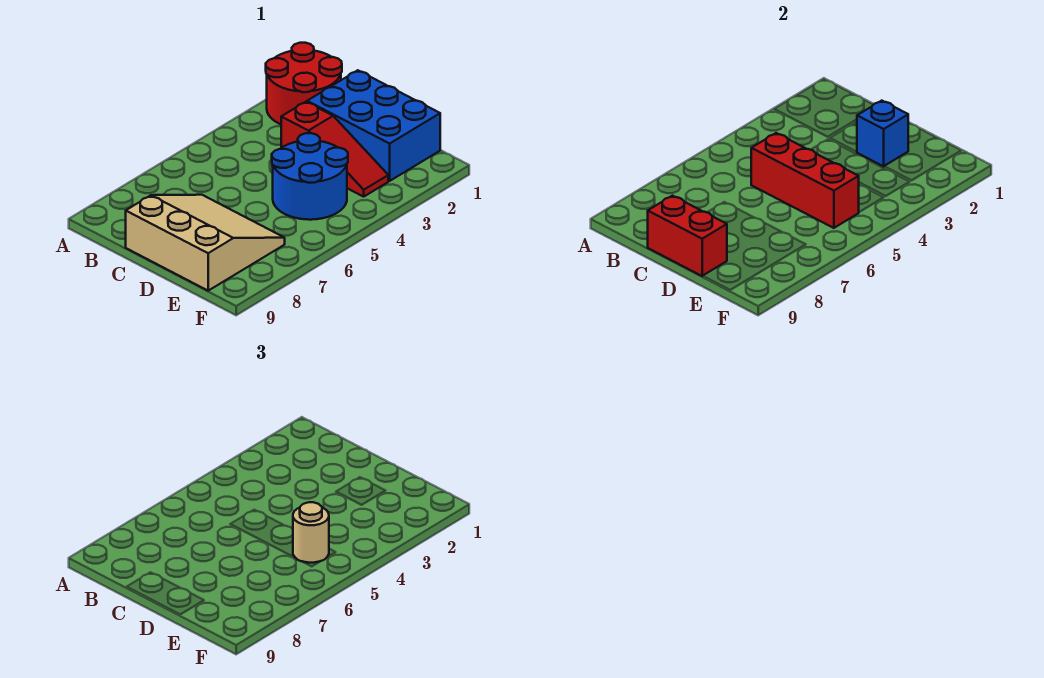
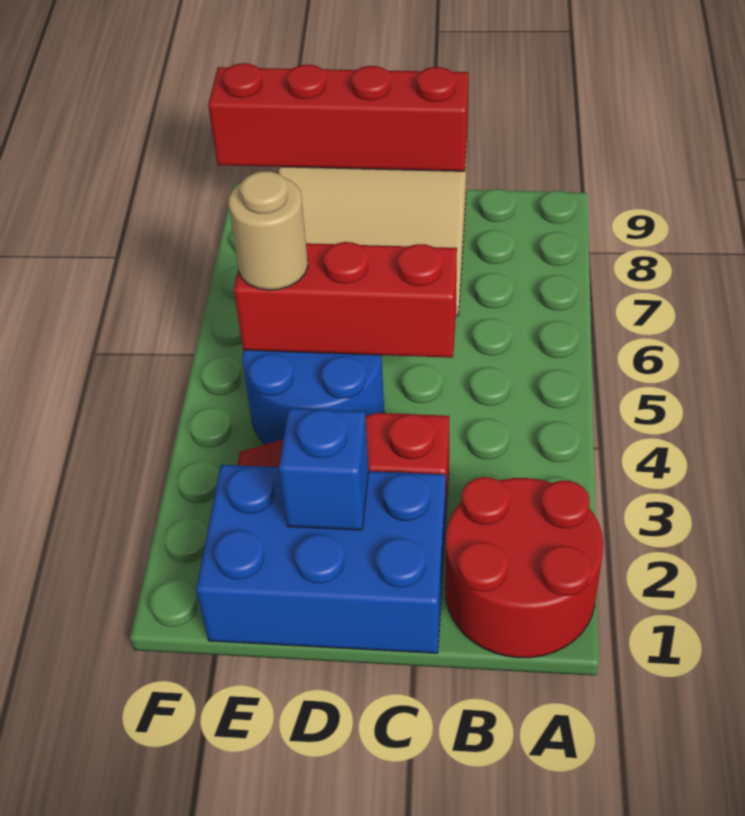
red 1x2 brick [648,196,727,276] -> red 1x4 brick [208,63,468,171]

